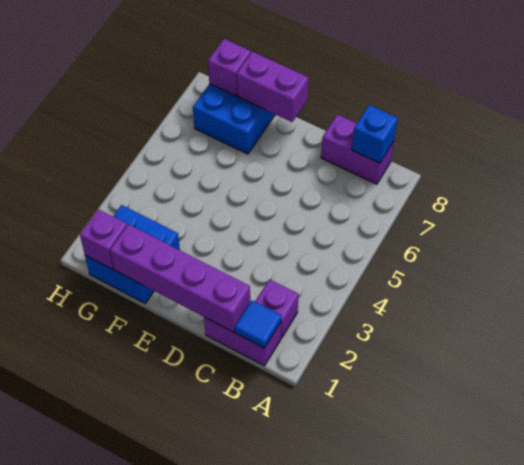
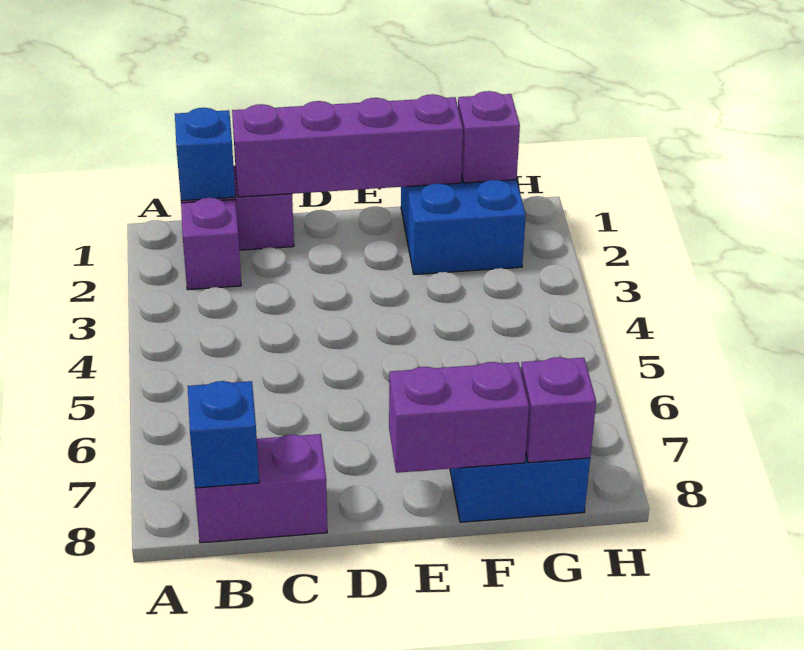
blue 1x1 tile [235,300,282,348] -> blue 1x1 brick [175,108,235,201]

